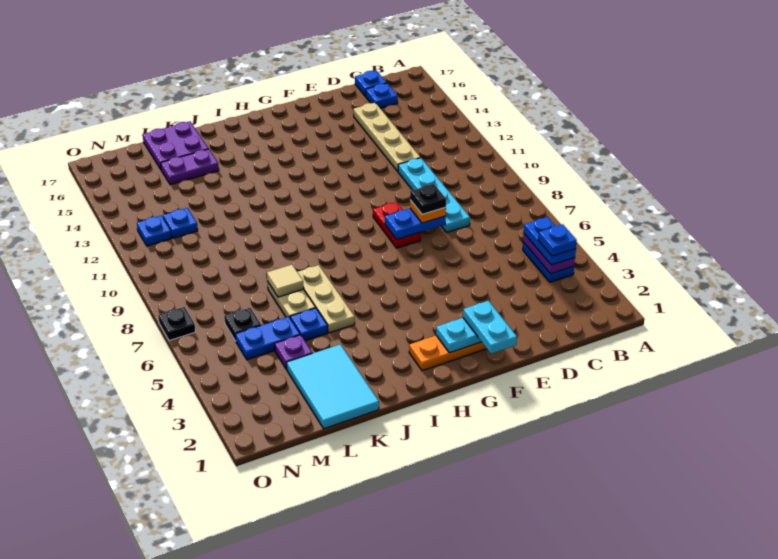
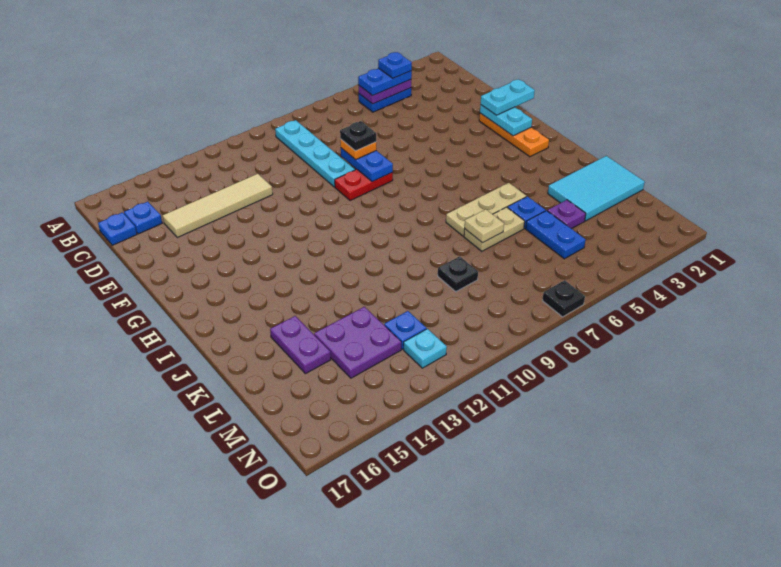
cyan 1x4 plate [398,158,470,233] -> cyan 1x4 plate turned to [275,120,355,187]
tan 1x4 plate [353,103,420,172] -> tan 1x4 tile [163,174,273,237]
tan 1x1 tile [267,265,304,297] -> tan 1x1 plate [465,209,504,243]
purple 2x2 plate [143,121,209,169] -> purple 2x2 plate moved to [314,307,401,378]
black 1x1 plate [224,308,261,341] -> black 1x1 plate moved to [438,256,478,291]
blue 1x1 plate [137,216,172,246] -> cyan 1x1 plate [404,329,447,368]

